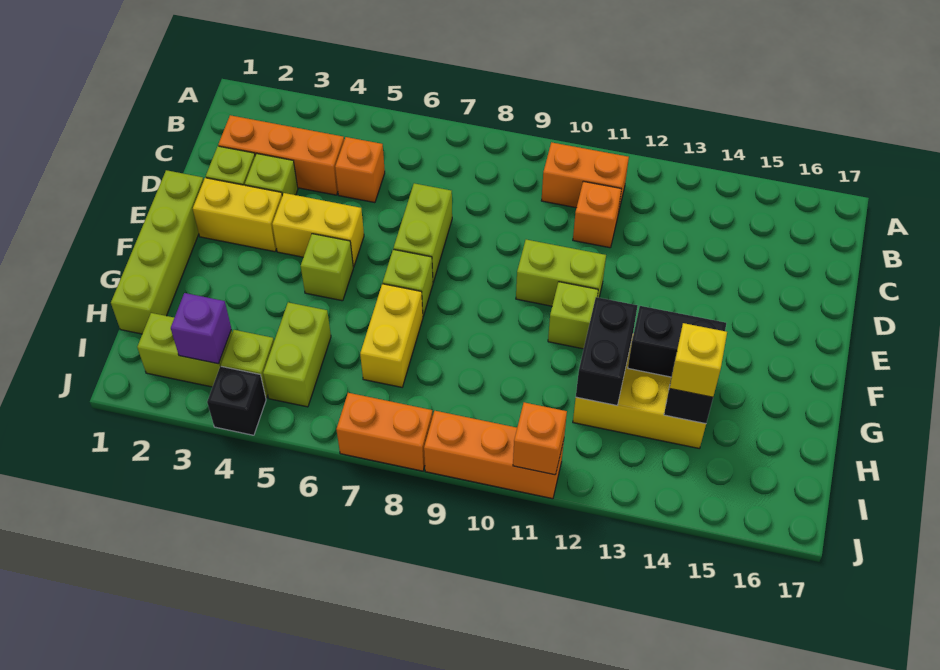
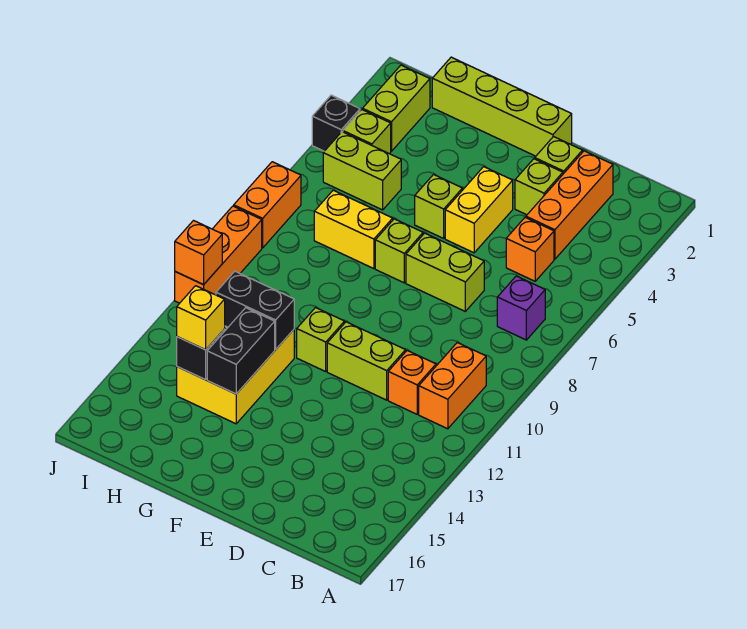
yellow 1x2 brick [193,178,282,252] -> none
lime 1x2 brick [516,240,606,306] -> lime 1x2 brick turned to [327,322,406,400]
purple 1x1 brick [171,293,231,364] -> purple 1x1 brick moved to [497,276,545,340]

